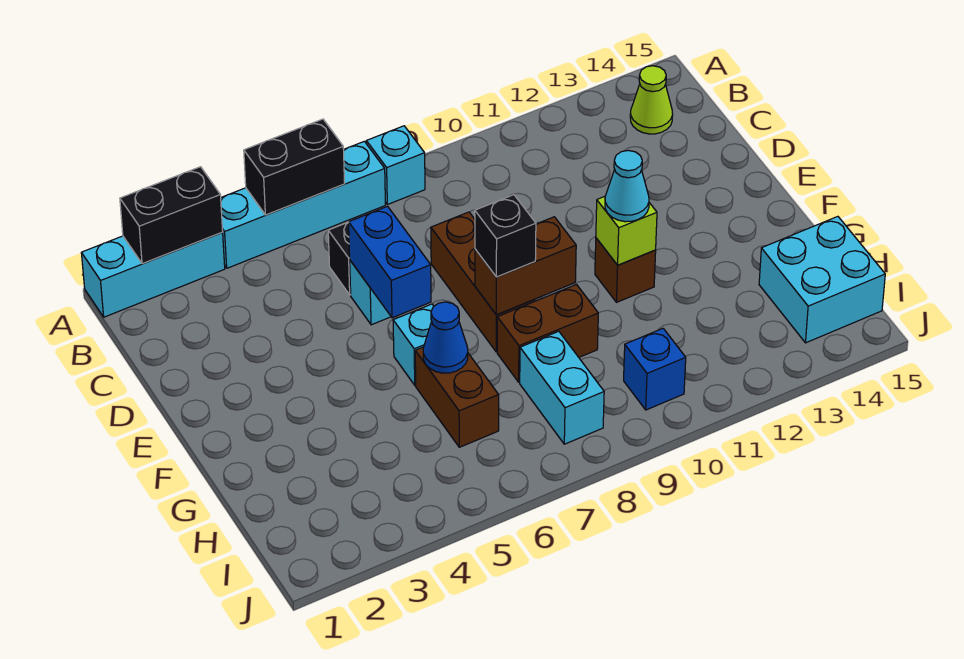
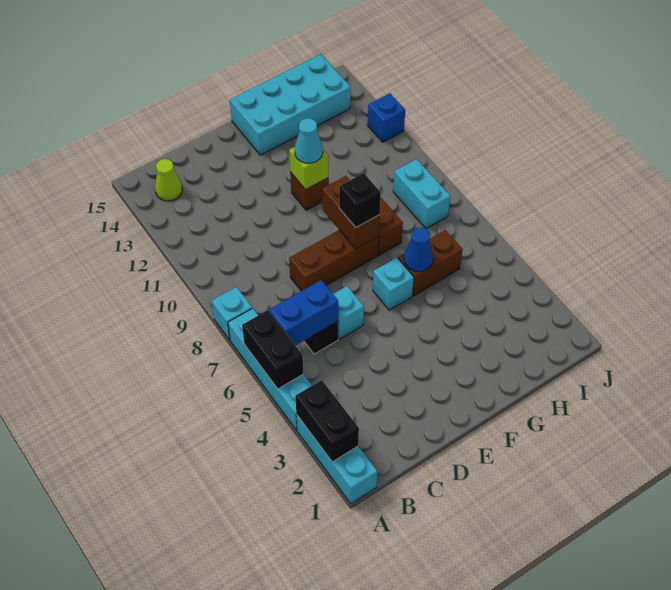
blue 1x2 brick [349,206,431,318] -> blue 1x2 brick moved to [269,280,338,346]
cyan 1x2 brick [520,331,604,444] -> cyan 1x2 brick turned to [393,159,450,229]
cyan 2x2 brick [759,217,885,343] -> cyan 2x4 brick [230,54,351,155]
blue 1x1 brick [624,329,686,410] -> blue 1x1 brick moved to [368,93,405,142]

